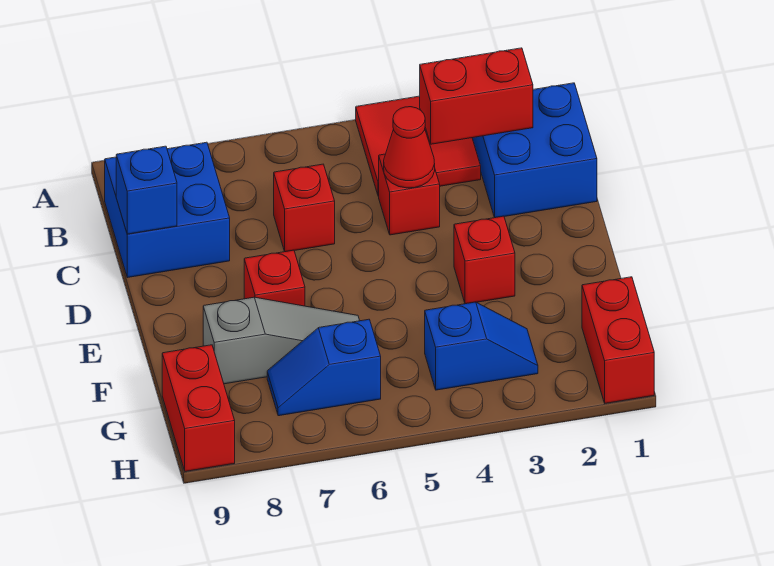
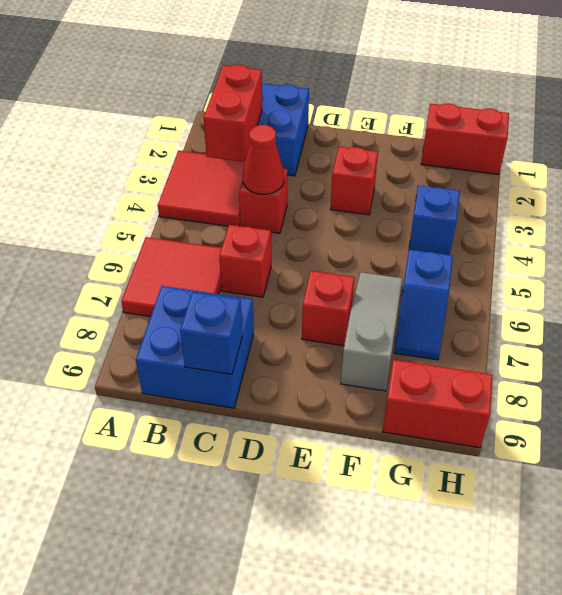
none -> red 2x2 tile [121,237,222,317]

